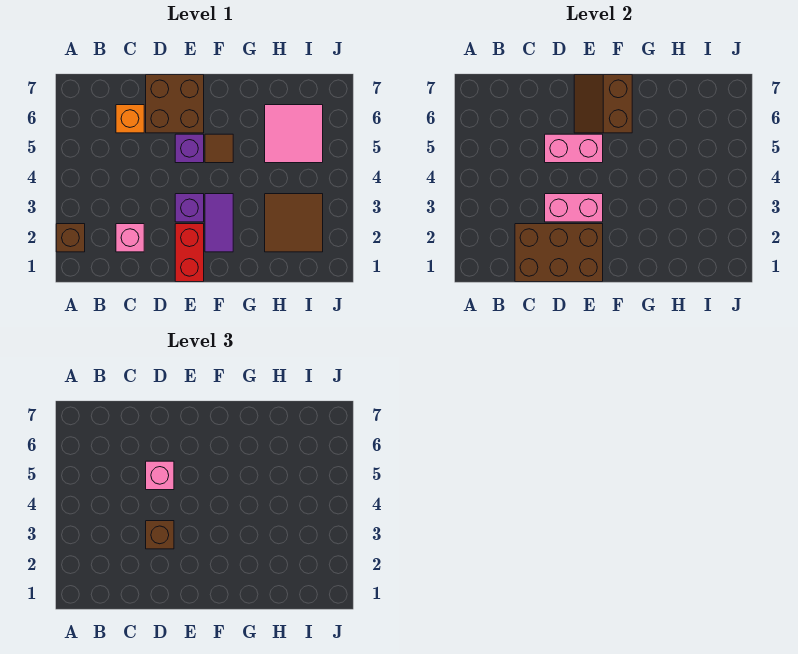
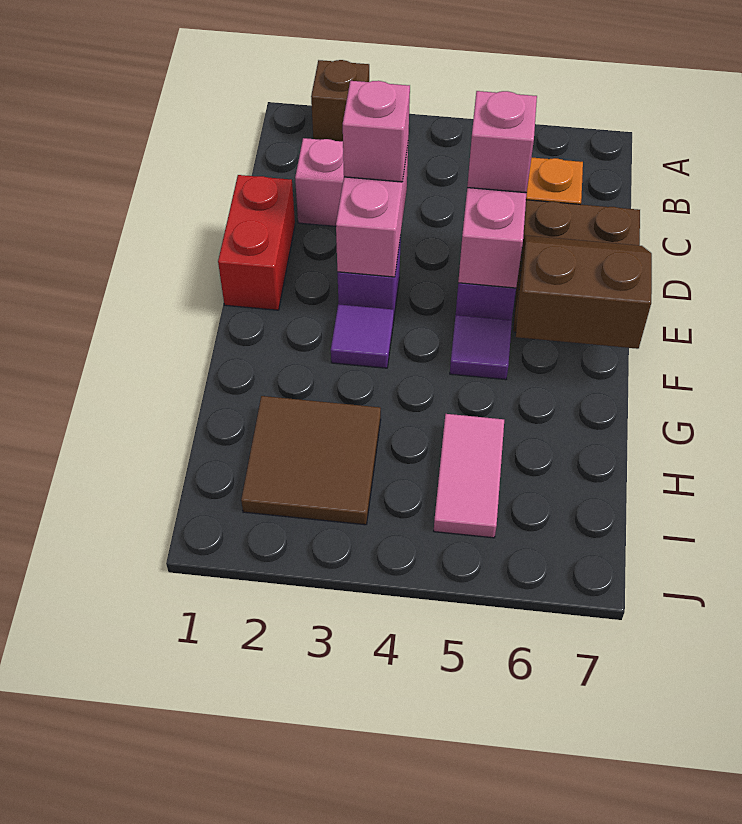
brown 2x3 brick [515,224,603,282] -> none
brown 1x1 brick [146,521,174,549] -> pink 1x1 brick [343,81,410,182]
red 1x2 brick [175,224,204,282] -> red 1x2 brick turned to [218,175,295,310]
purple 1x2 tile [205,194,233,252] -> purple 1x1 tile [331,304,394,368]
brown 1x1 tile [205,134,233,163] -> purple 1x1 tile [450,315,512,380]
pink 2x2 tile [265,105,323,163] -> pink 1x2 tile [434,414,504,538]

